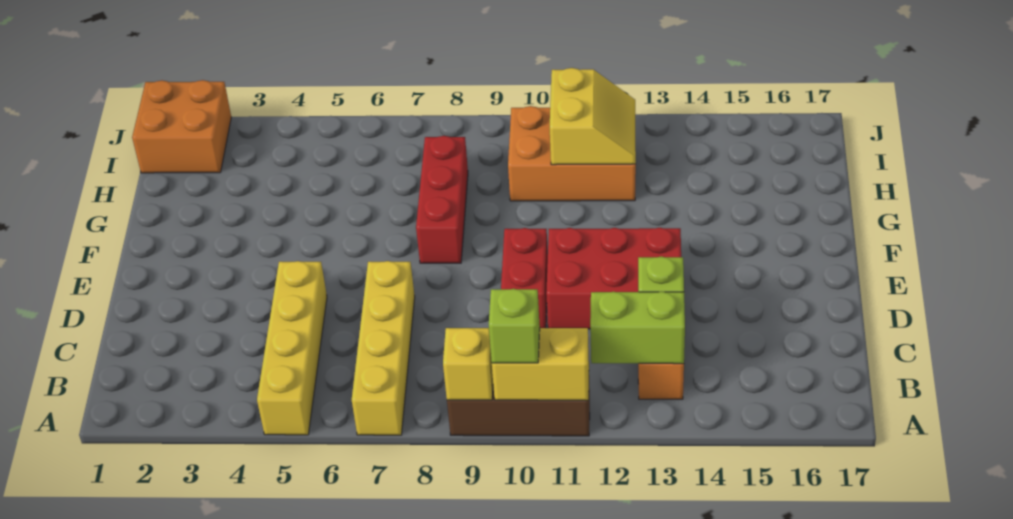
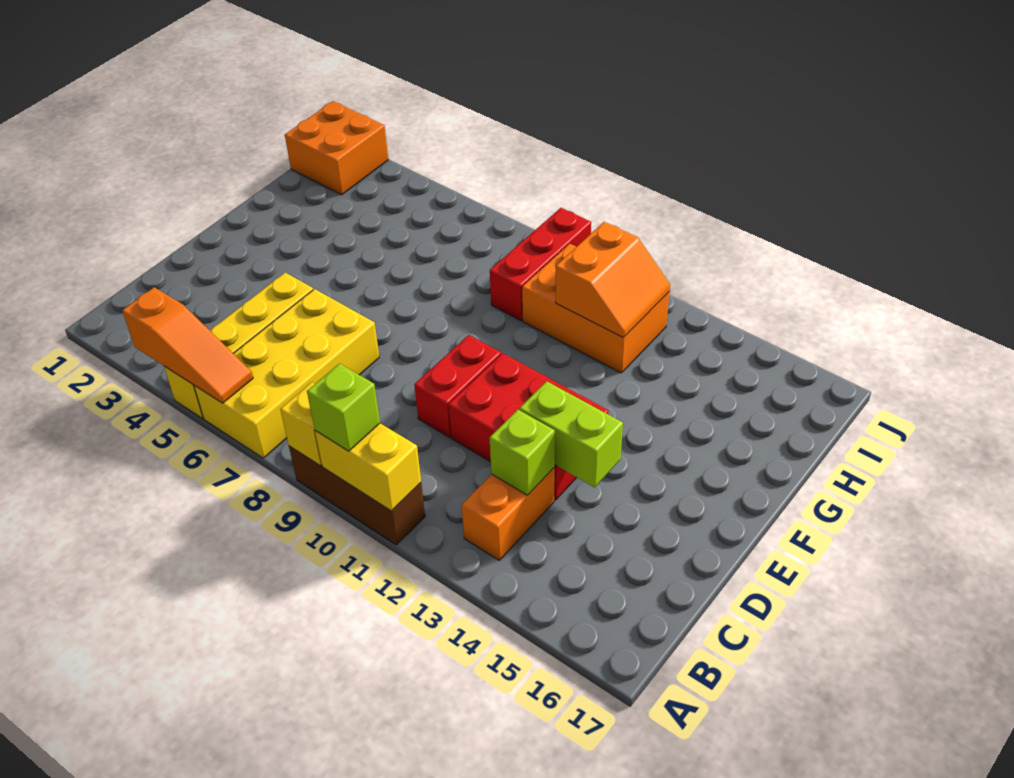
none -> orange 1x3 slope [122,287,253,403]
yellow 1x4 brick [352,261,415,435] -> yellow 2x4 brick [194,289,379,458]
lime 1x2 brick [590,292,685,364] -> lime 1x2 brick moved to [519,381,623,487]
red 1x3 brick [416,136,468,263] -> red 1x3 brick moved to [490,208,591,320]
yellow 2x2 slope [550,68,636,165] -> orange 2x2 slope [556,222,670,337]

